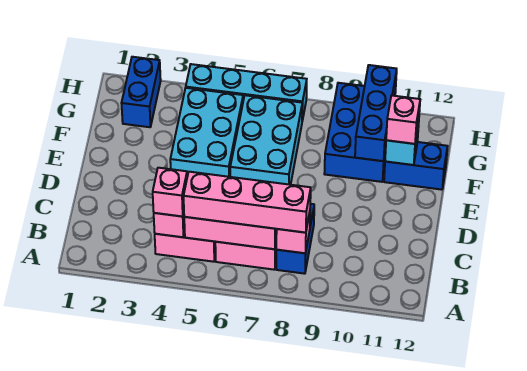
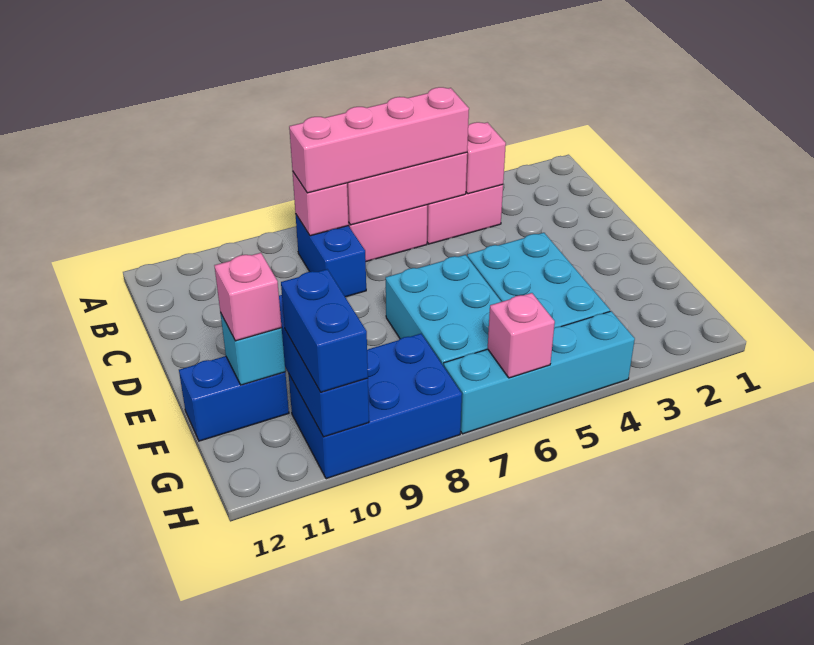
pink 1x1 brick [153,168,187,216] -> pink 1x1 brick moved to [488,293,555,378]
blue 2x3 brick [324,83,396,182] -> blue 2x3 brick turned to [289,334,462,479]
blue 1x2 brick [121,57,161,127] -> blue 1x2 brick moved to [281,269,368,392]

